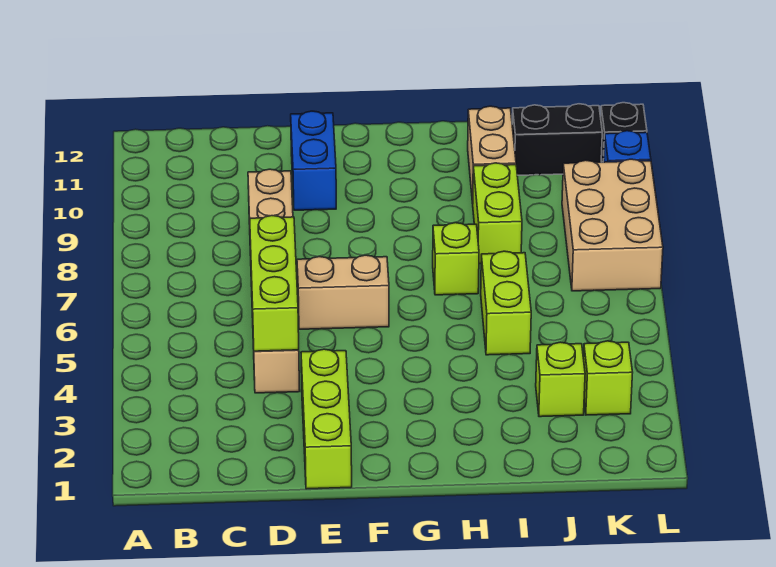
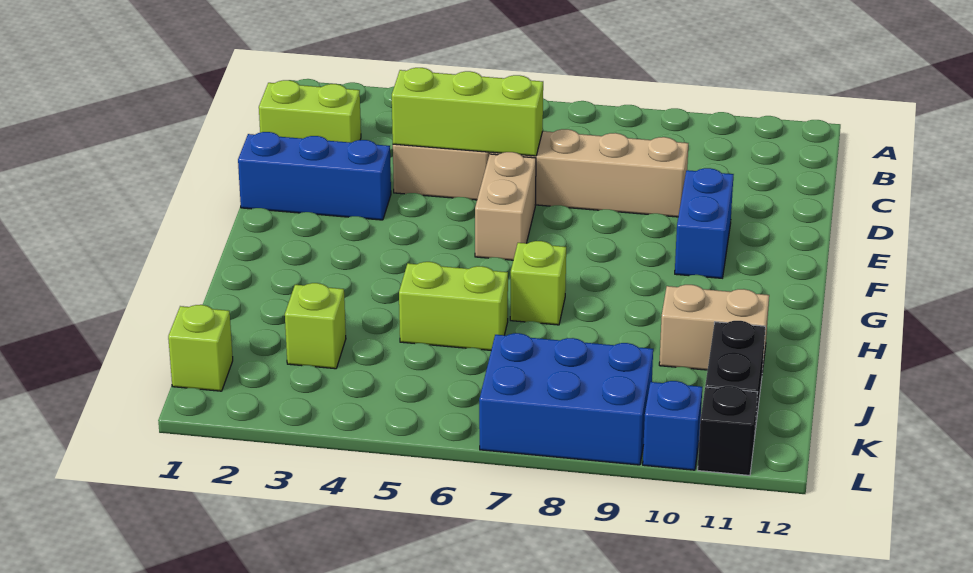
lime 1x3 brick [301,349,352,489] -> blue 1x3 brick [238,132,391,220]
blue 1x2 brick [291,111,336,210] -> blue 1x2 brick turned to [675,168,734,278]
lime 1x2 brick [473,163,522,264] -> lime 1x2 brick moved to [259,80,361,143]
lime 1x1 brick [583,341,633,415] -> lime 1x1 brick moved to [168,305,233,391]
tan 2x3 brick [562,159,663,291] -> blue 2x3 brick [479,333,653,465]

